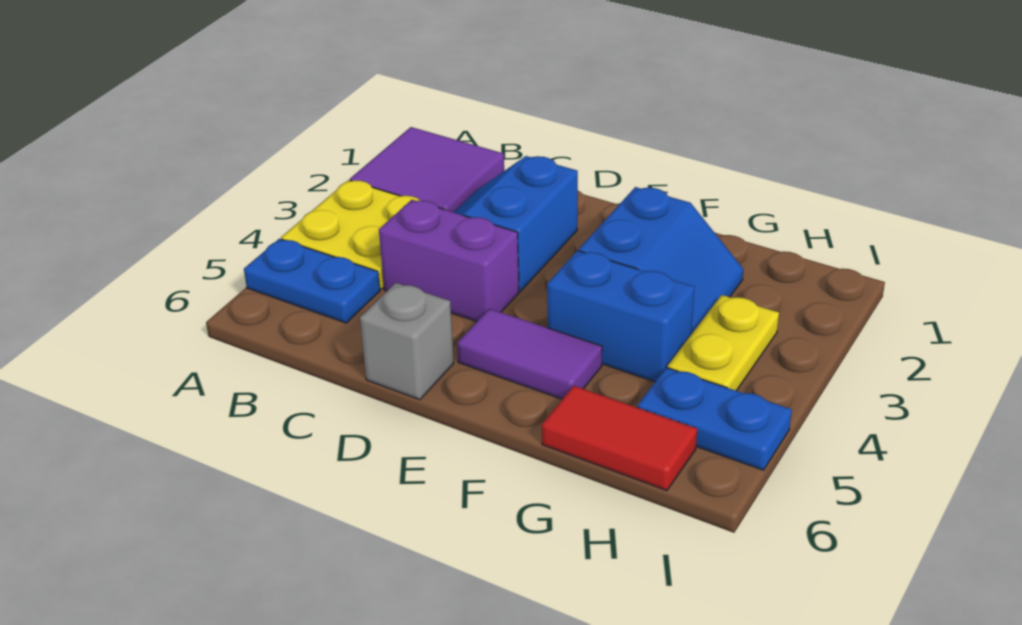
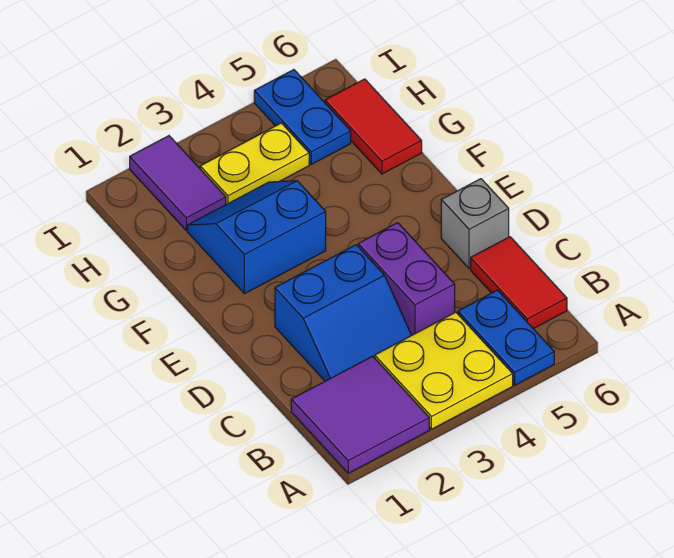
none -> red 1x2 tile [471,237,567,329]
purple 1x2 tile [457,309,602,399] -> purple 1x2 tile moved to [130,136,226,231]
blue 1x2 brick [547,251,694,382] -> none

